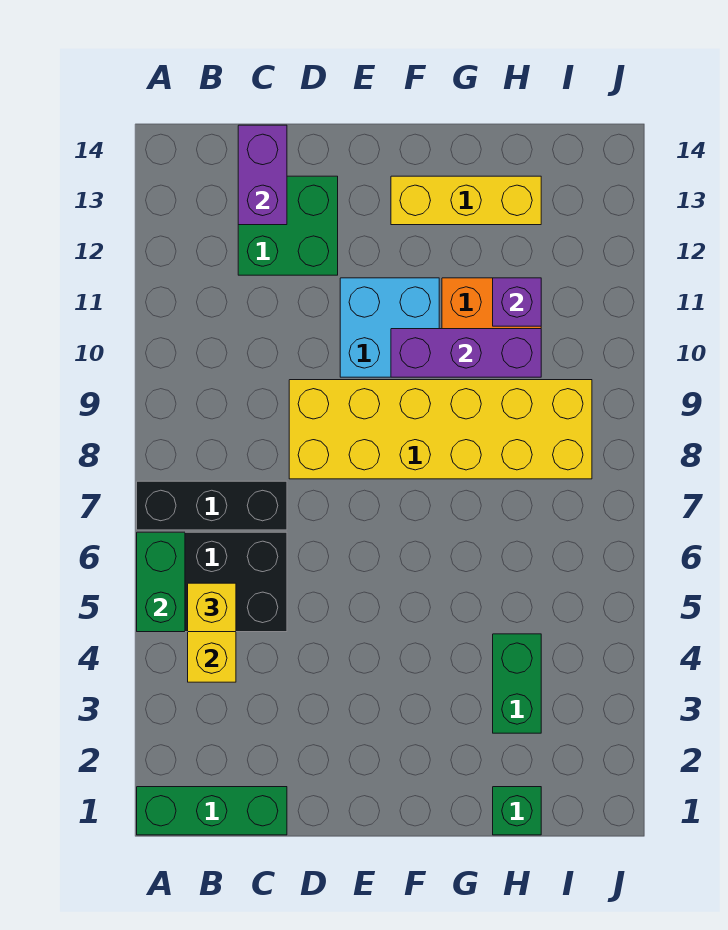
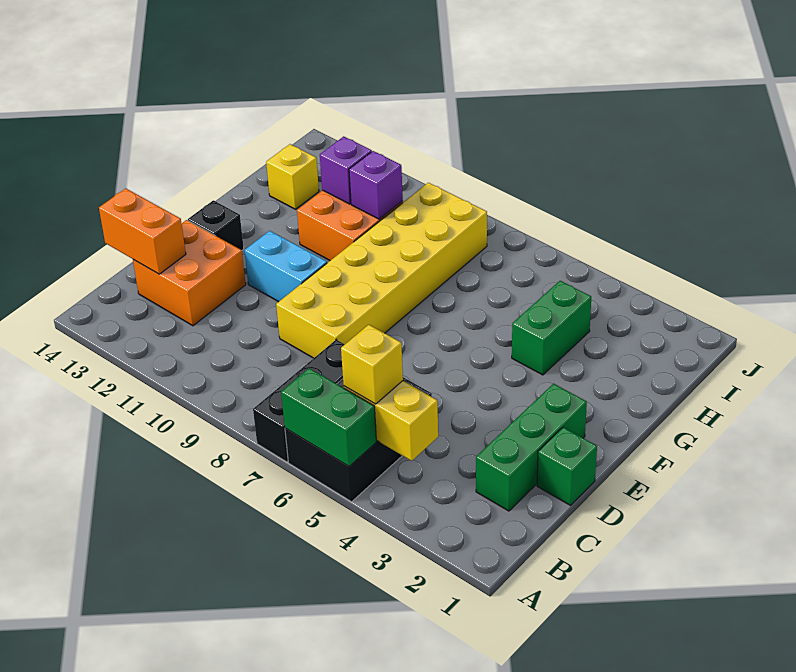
green 1x3 brick [137,787,287,835] -> green 1x3 brick moved to [476,384,587,511]
green 2x2 brick [238,176,338,275] -> orange 2x2 brick [133,220,246,326]
purple 1x2 brick [238,125,287,225] -> orange 1x2 brick [99,189,186,274]
cyan 2x2 brick [340,278,439,377] -> cyan 1x2 brick [244,231,327,302]
none -> black 1x1 brick [188,200,244,250]
purple 1x3 brick [391,329,541,377] -> purple 1x1 brick [349,151,403,219]
yellow 1x3 brick [391,176,541,225] -> yellow 1x1 brick [266,144,319,209]
green 1x1 brick [493,787,541,835] -> green 1x1 brick moved to [537,427,597,505]
green 1x2 brick [493,634,541,733] -> green 1x2 brick turned to [512,281,591,375]

